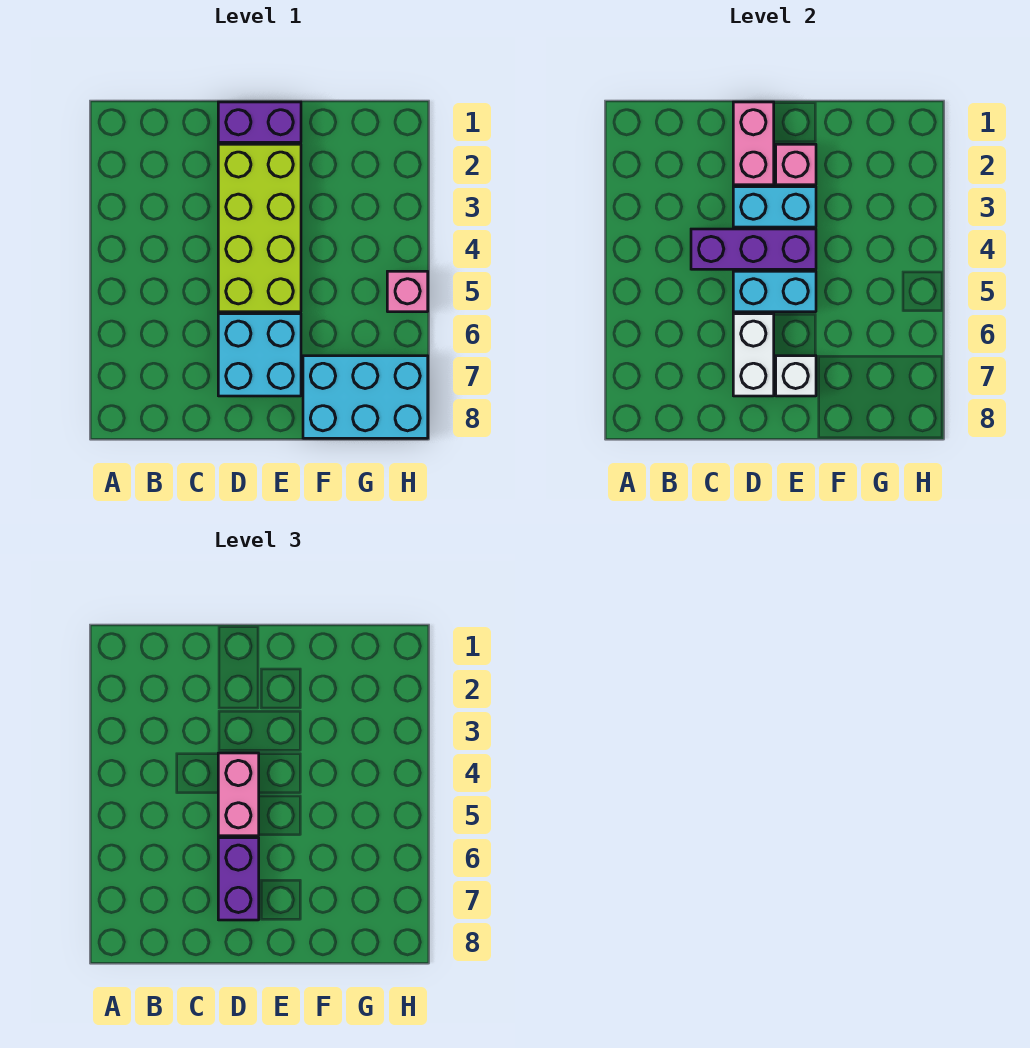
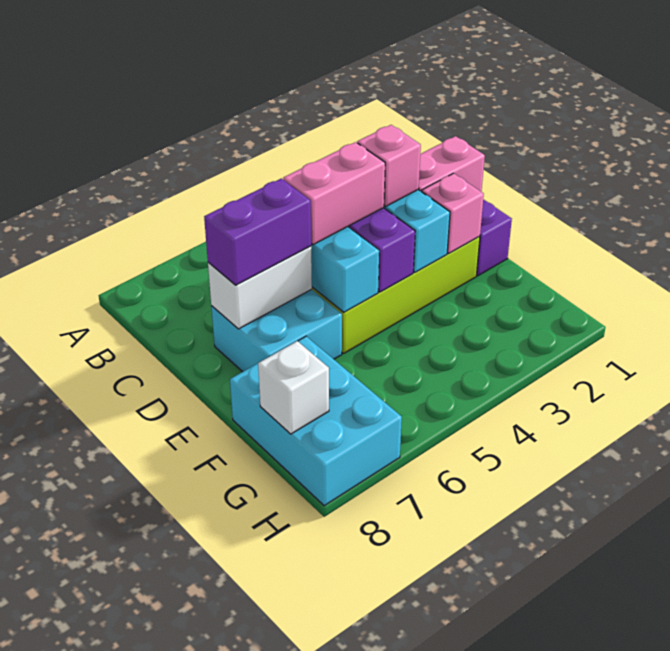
white 1x1 brick [776,356,816,396] -> white 1x1 brick moved to [258,341,329,434]
pink 1x1 brick [387,271,428,312] -> pink 1x1 brick moved to [357,125,421,206]

